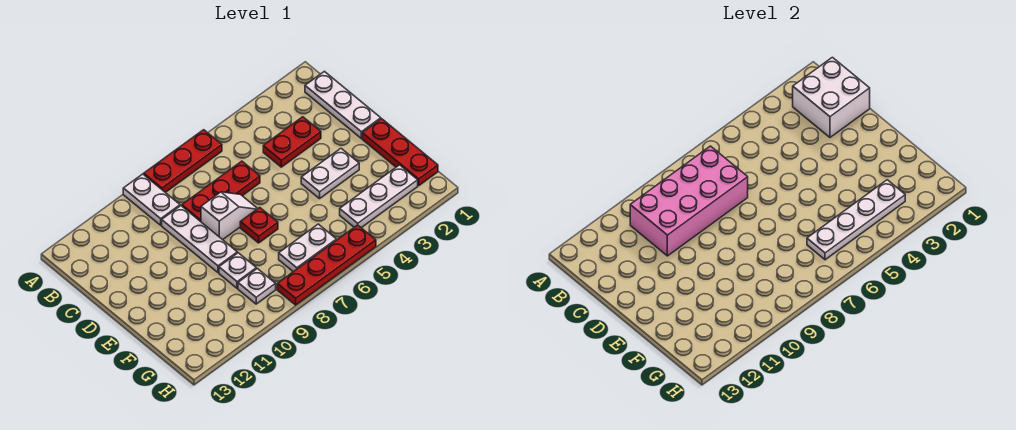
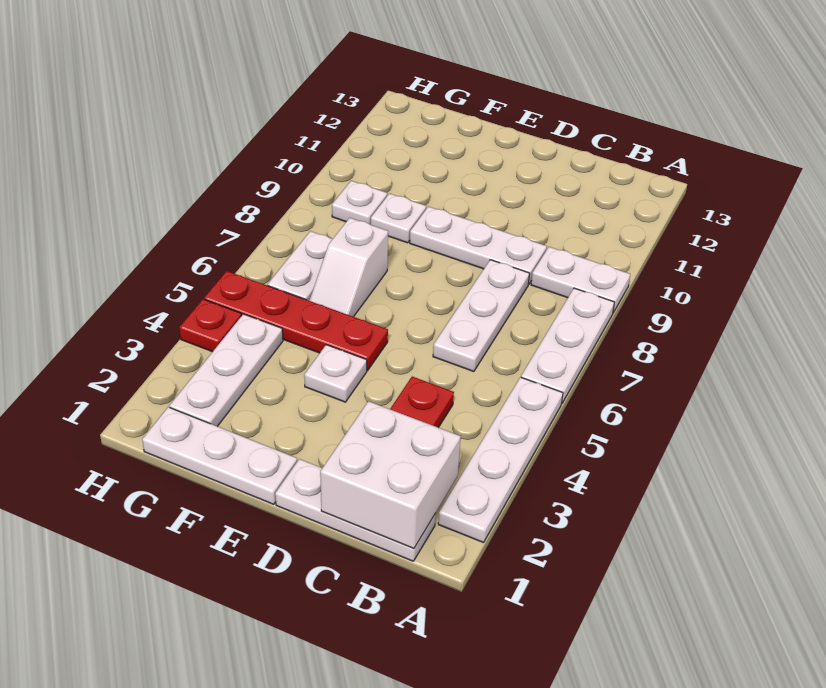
red 1x3 plate [144,130,222,192] -> white 1x3 plate [521,288,614,403]
pink 2x4 brick [630,146,748,256] -> none
red 1x3 plate [182,161,260,222] -> white 1x3 plate [433,260,530,372]
white 1x2 slope [201,192,258,240] -> white 1x2 slope moved to [309,218,388,317]
red 1x3 plate [362,119,438,186] -> white 1x3 plate [142,407,297,504]
white 1x2 plate [301,149,359,199] -> white 1x1 plate [304,345,367,402]
red 1x1 plate [240,208,278,243] -> red 1x1 plate moved to [179,299,241,352]
white 1x4 plate [807,180,905,260] -> white 1x4 plate moved to [438,377,563,543]
red 1x4 plate [277,225,376,305] -> red 1x4 plate turned to [204,271,388,371]

